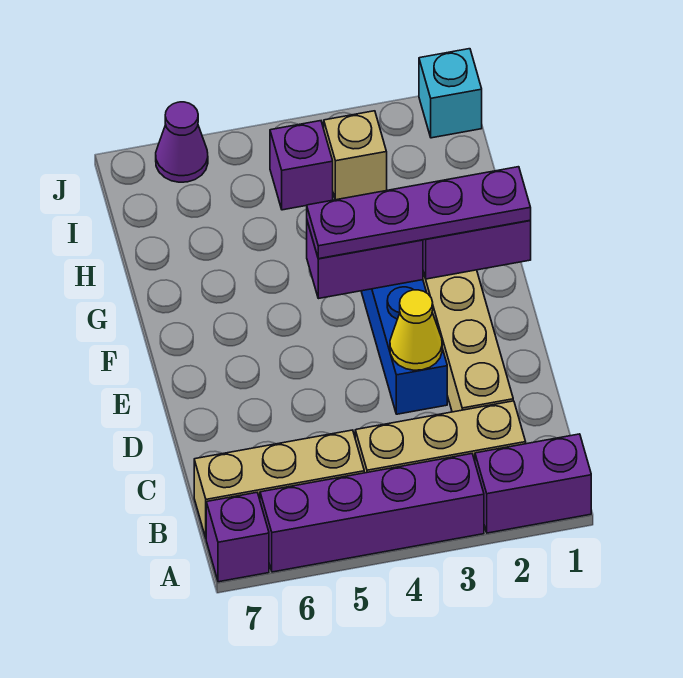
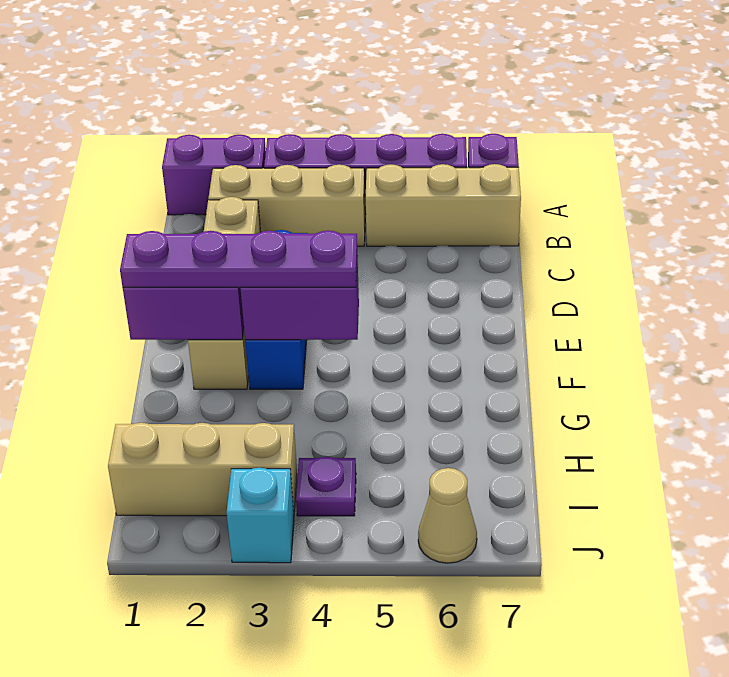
yellow 1x1 cone [390,290,442,370] -> none
tan 1x1 brick [324,111,387,200] -> tan 1x3 brick [108,423,297,516]
purple 1x1 brick [270,121,333,210] -> purple 1x1 plate [296,457,356,516]
cyan 1x1 brick [419,49,482,138] -> cyan 1x1 brick moved to [227,468,294,563]
purple 1x1 cone [156,102,208,182] -> tan 1x1 cone [418,468,477,563]

